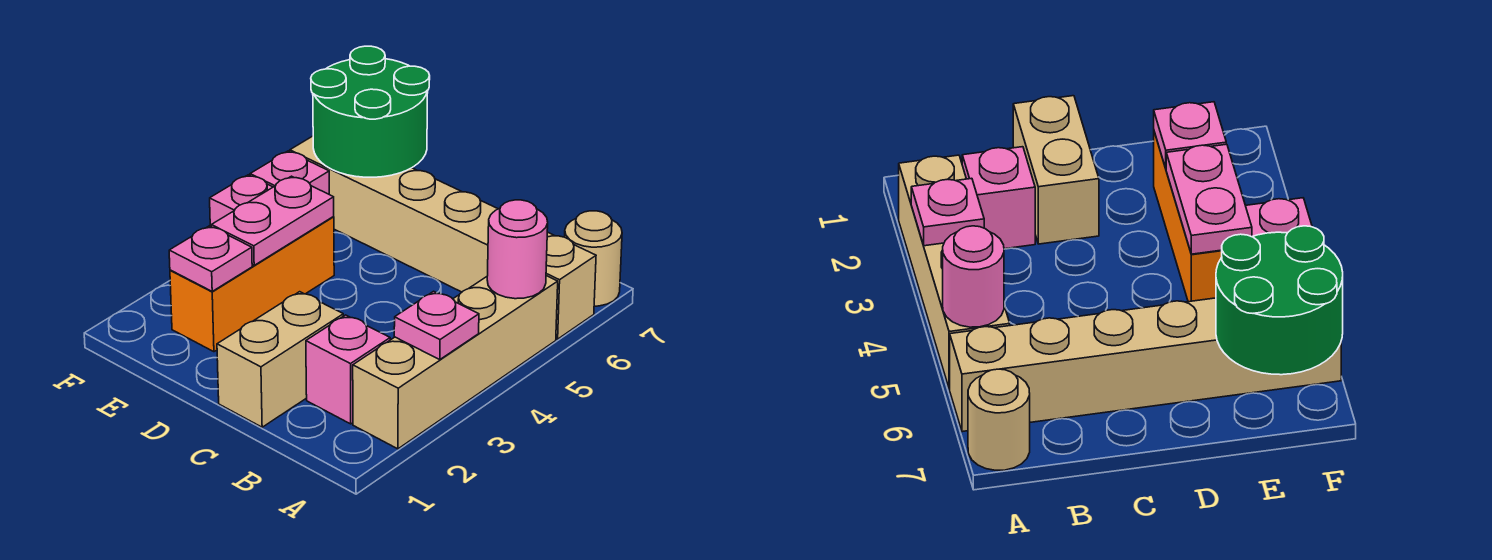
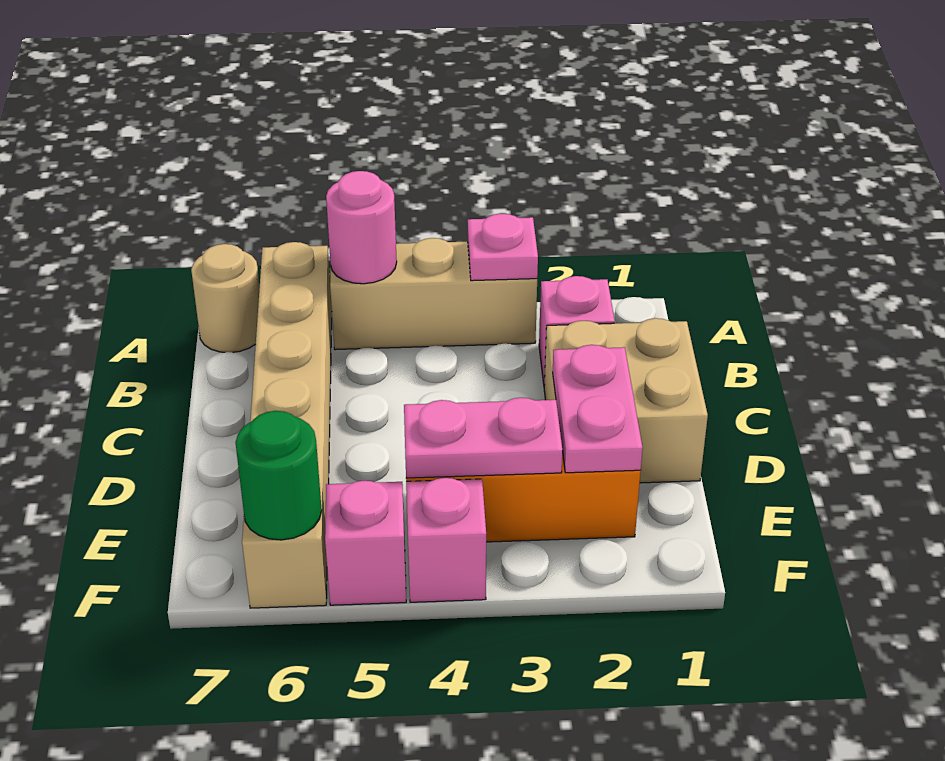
tan 1x4 brick [353,276,558,449] -> tan 1x3 brick [330,238,537,350]
tan 1x2 brick [217,292,343,427] -> tan 2x2 brick [544,318,708,483]
pink 1x1 plate [169,226,252,291] -> pink 1x2 plate [553,345,643,473]
green 2x2 round brick [311,46,430,177] -> green 1x1 round brick [235,411,322,540]

